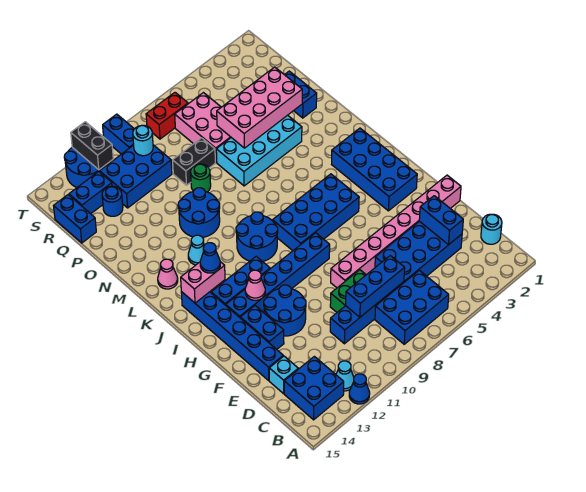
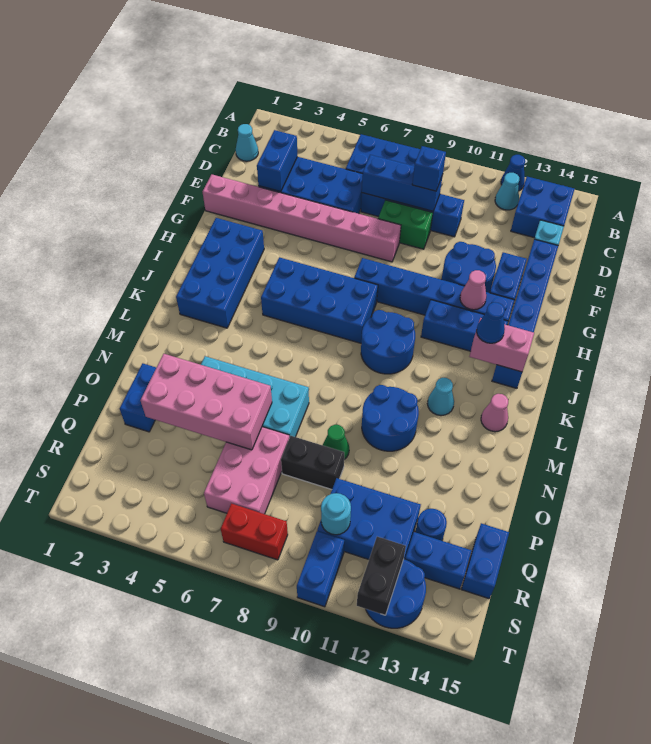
cyan 1x1 round brick [481,214,502,244] -> cyan 1x1 cone [236,124,258,161]
none -> blue 1x1 brick [412,146,446,191]
green 1x1 round brick [191,164,211,192] -> green 1x1 cone [323,425,349,459]

